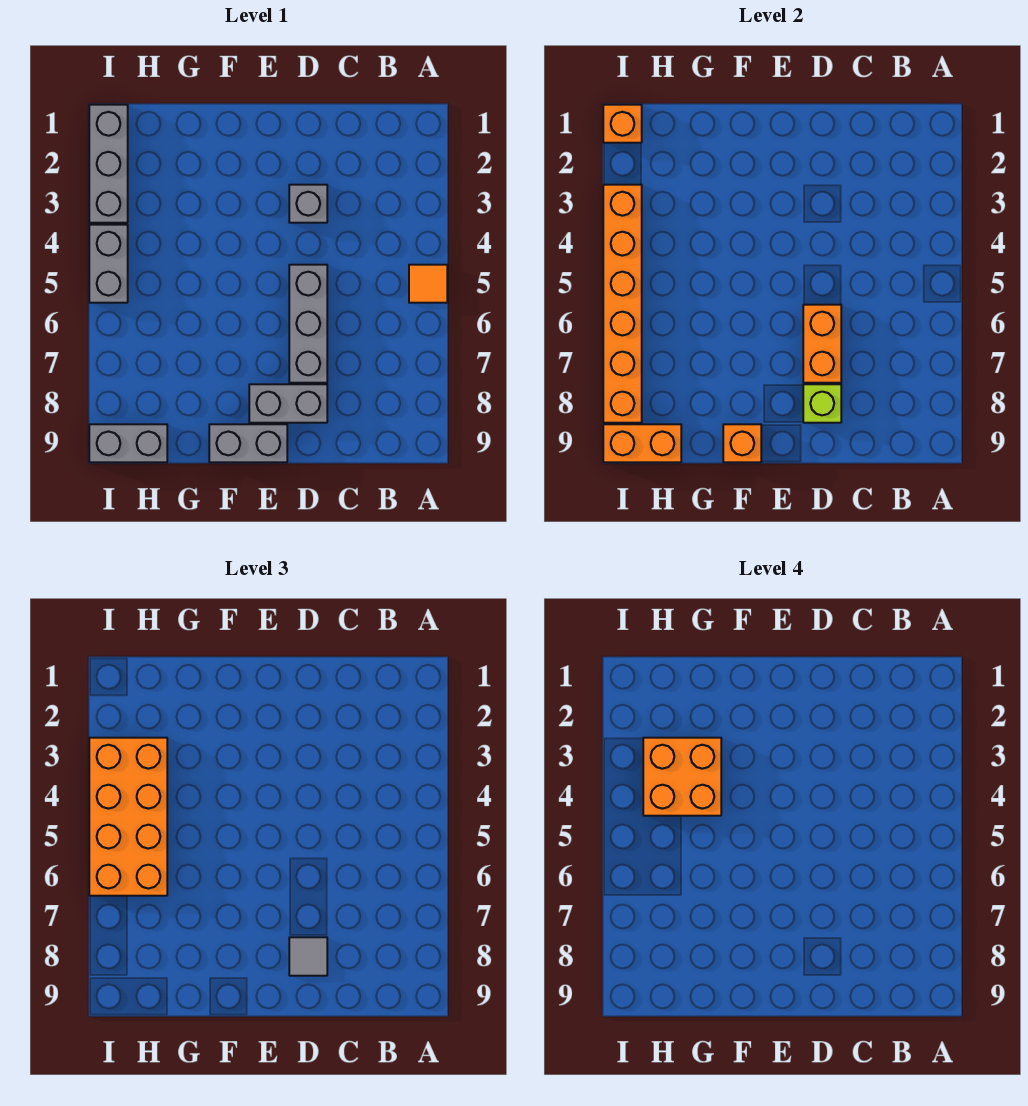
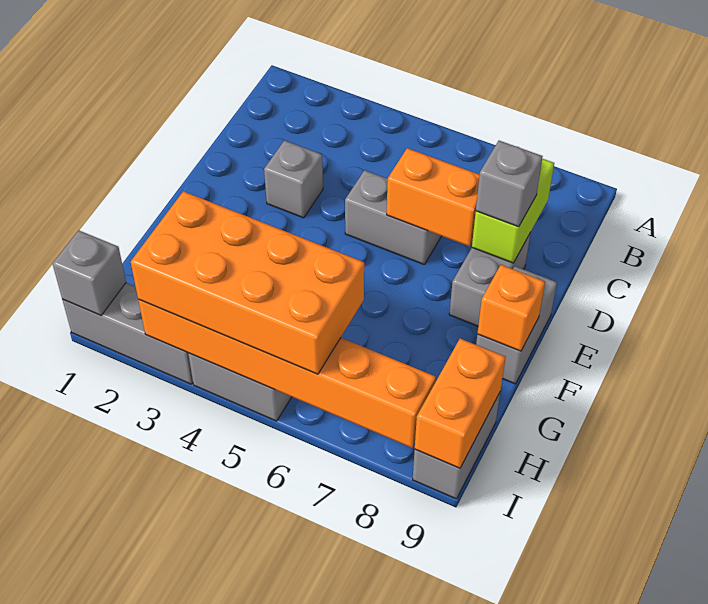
orange 1x1 tile [409,265,447,303] -> none
grey 1x3 brick [289,265,327,383] -> grey 1x2 brick [345,170,441,265]
lime 1x1 brick [803,384,841,423] -> lime 1x2 brick [472,159,554,263]
grey 1x1 tile [289,937,327,976] -> grey 1x1 brick [476,141,543,227]
orange 2x2 brick [643,738,721,816] -> none
orange 1x1 brick [603,105,642,143] -> grey 1x1 brick [53,230,126,315]

